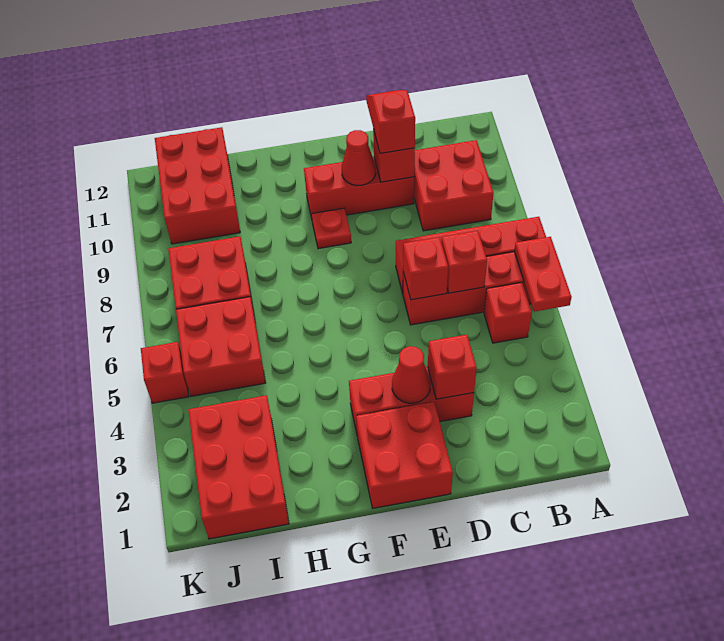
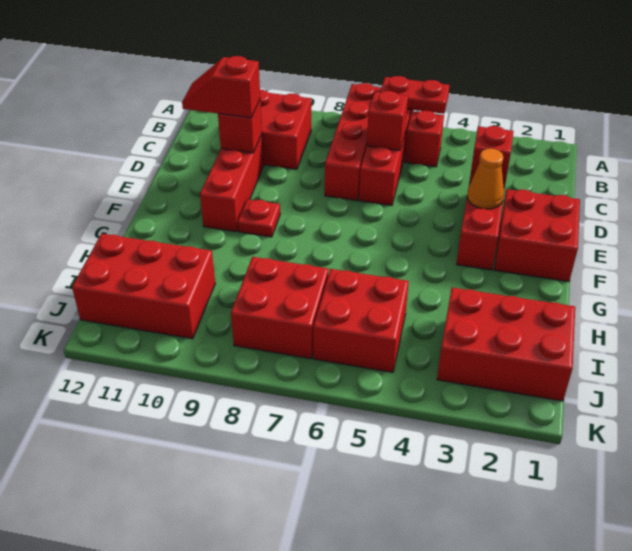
red 1x1 brick [403,237,448,300] -> none
red 1x1 cone [392,346,431,403] -> orange 1x1 cone [467,149,504,209]
red 1x1 cone [342,130,376,186] -> none
red 1x1 brick [141,342,189,403] -> none

